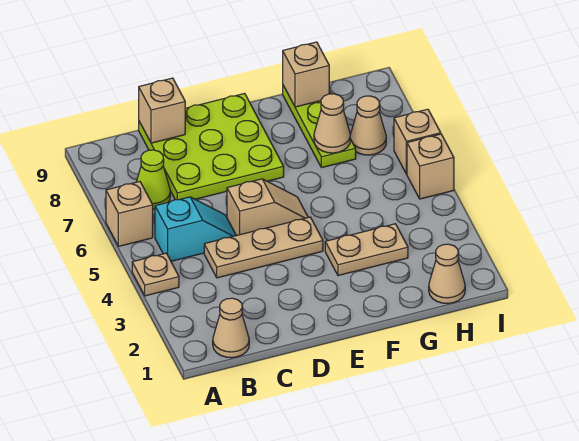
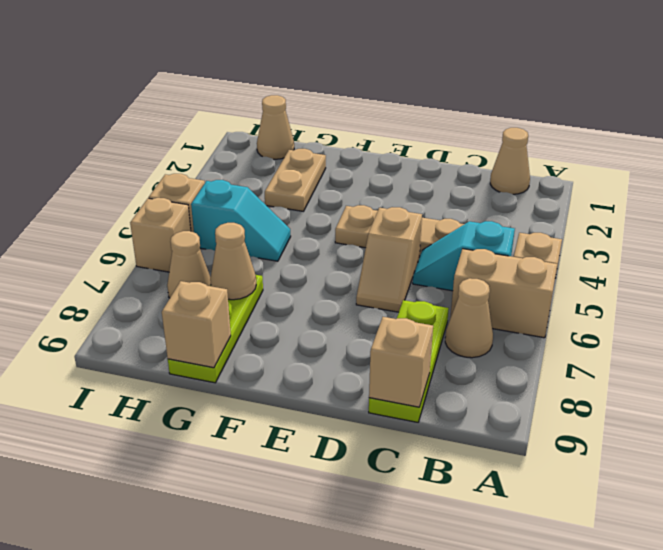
tan 1x1 brick [106,182,153,246] -> tan 1x2 brick [450,249,558,338]
lime 1x1 cone [137,150,170,209] -> tan 1x1 cone [445,278,493,358]
lime 3x3 plate [139,93,284,200] -> lime 1x3 plate [369,300,449,422]
tan 1x2 slope [227,179,308,236] -> tan 1x2 slope turned to [356,207,422,312]
tan 1x2 plate [325,224,408,276] -> tan 1x2 plate turned to [265,149,326,211]
none -> cyan 1x2 slope [191,180,291,261]

